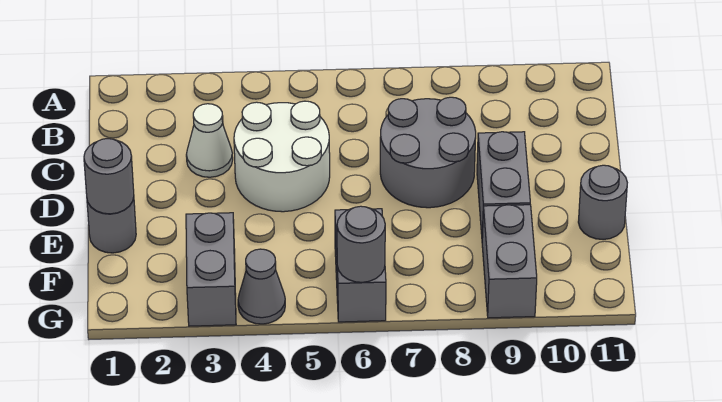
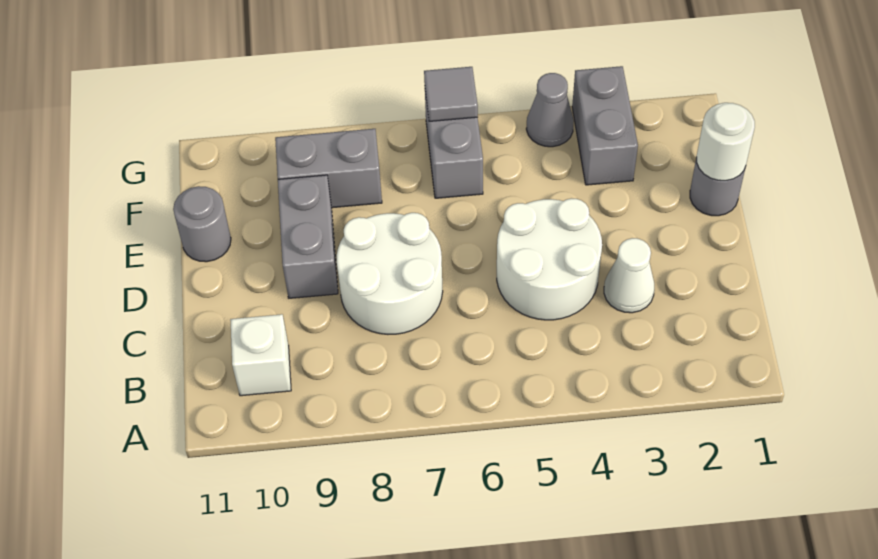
none -> white 1x1 brick [230,314,291,396]
grey 2x2 round brick [380,97,476,208] -> white 2x2 round brick [337,213,443,334]
grey 1x1 round brick [84,139,134,214] -> white 1x1 round brick [696,103,755,181]
grey 1x2 brick [482,205,537,318] -> grey 1x2 brick turned to [275,129,382,208]
grey 1x1 round brick [337,206,385,282] -> grey 1x1 tile [424,67,478,121]

